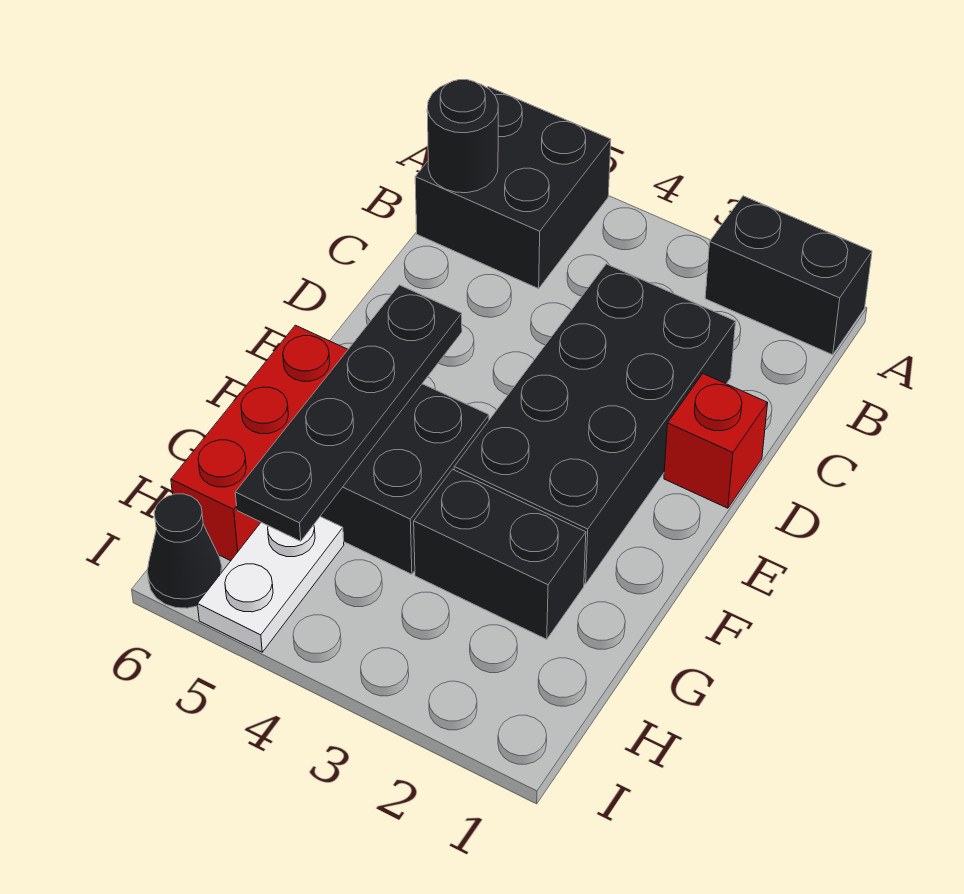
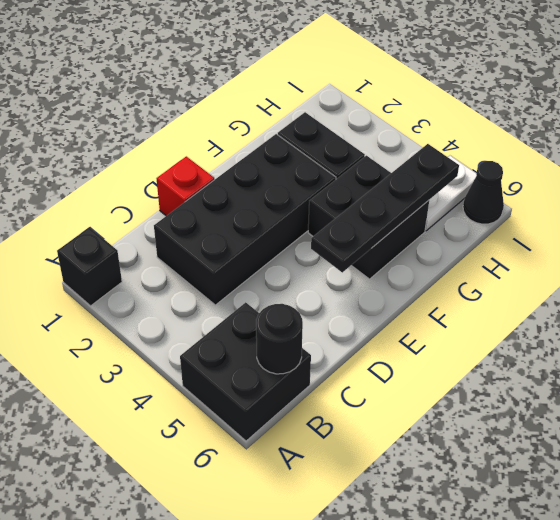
black 1x2 brick [705,196,872,355] -> black 1x1 brick [57,227,122,306]
red 1x3 brick [171,325,348,561] -> none

